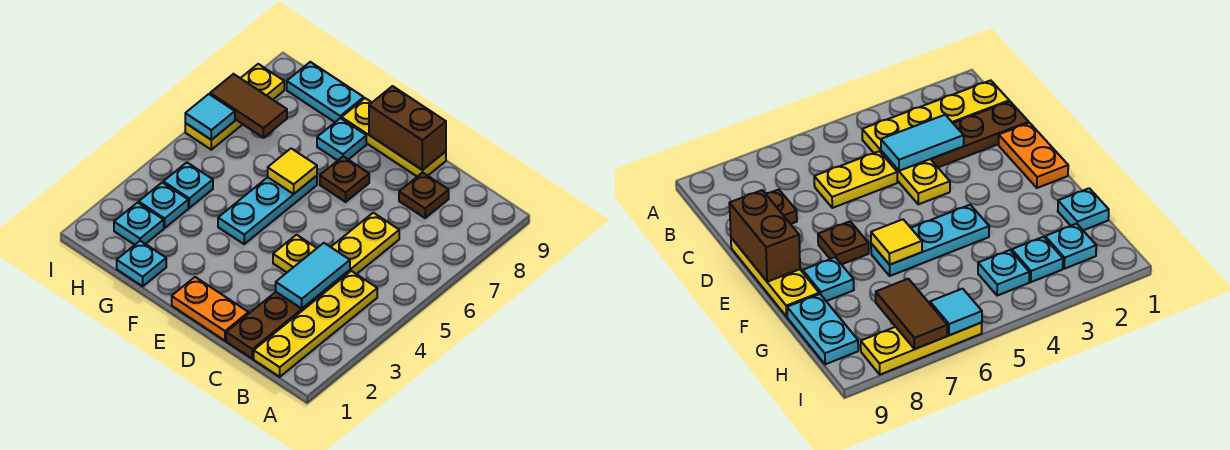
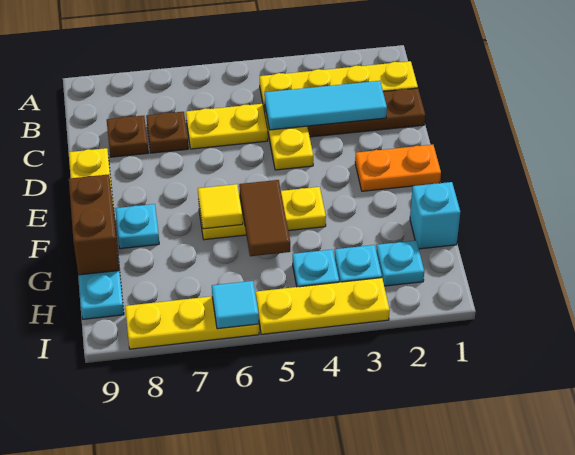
cyan 1x2 tile [276,243,350,308] -> cyan 1x3 tile [264,81,387,130]
orange 1x2 plate [172,277,248,341] -> orange 1x2 plate turned to [355,145,441,191]
brown 1x2 brick [369,86,446,170] -> brown 1x2 brick moved to [69,174,119,275]
brown 1x1 plate [320,156,369,202] -> brown 1x1 plate moved to [146,112,188,153]
cyan 1x3 plate [218,176,317,244] -> yellow 1x3 plate [199,187,326,240]
cyan 1x1 plate [117,241,166,286] -> cyan 1x1 brick [410,182,460,249]
brown 1x2 tile [210,74,287,138] -> brown 1x2 tile moved to [239,180,290,256]
none -> yellow 1x3 plate [256,278,390,334]

